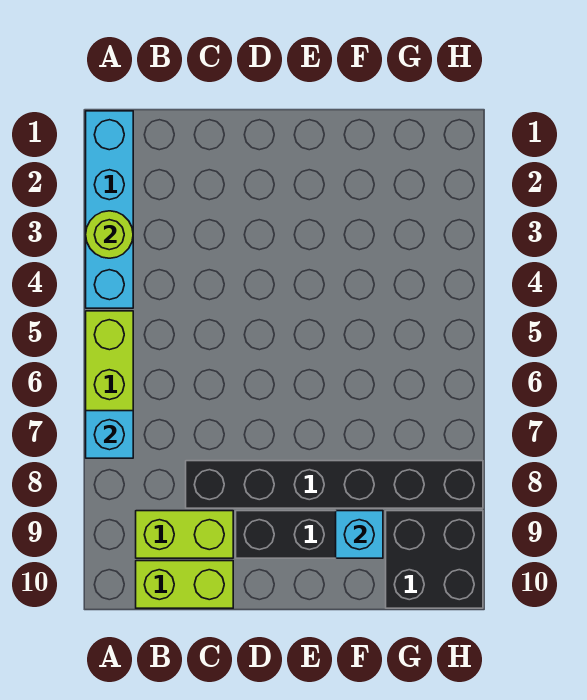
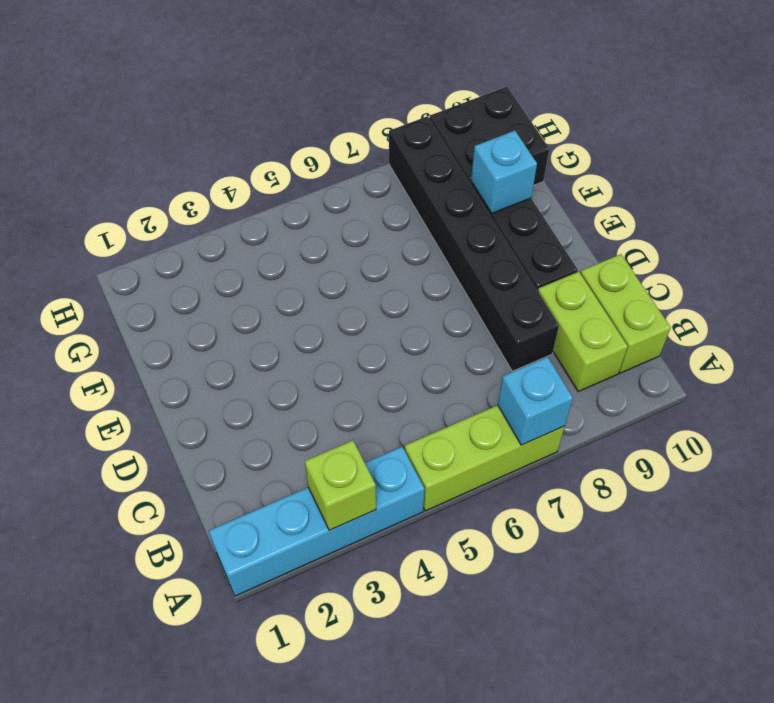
lime 1x1 round brick [86,211,133,258] -> lime 1x1 brick [305,440,376,530]

